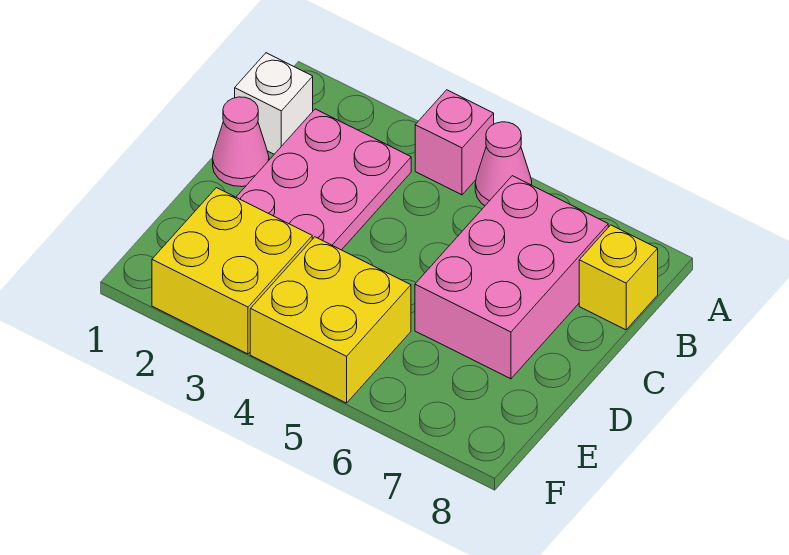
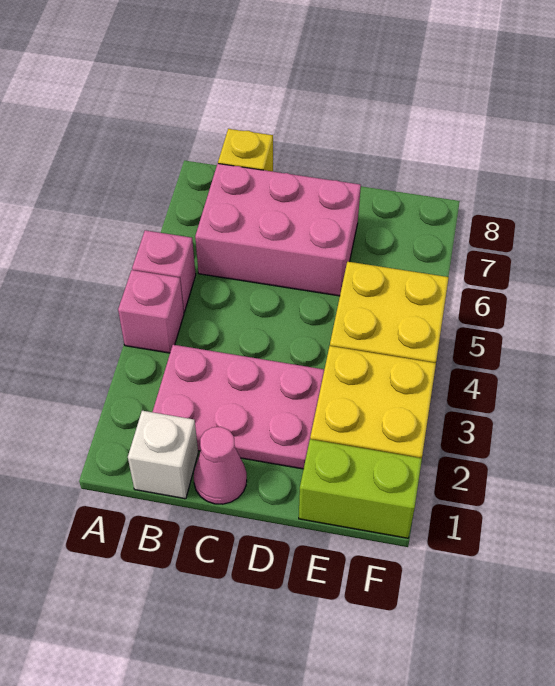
pink 1x1 cone [475,122,532,206] -> pink 1x1 brick [132,230,196,312]
none -> lime 1x2 brick [299,439,422,538]

